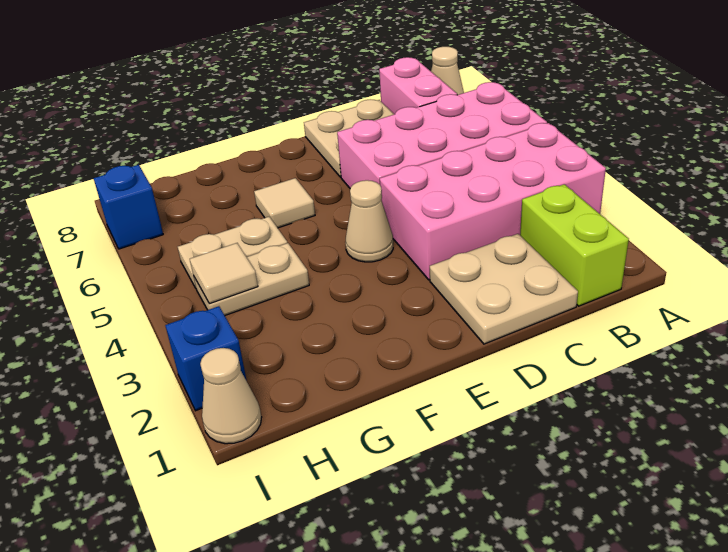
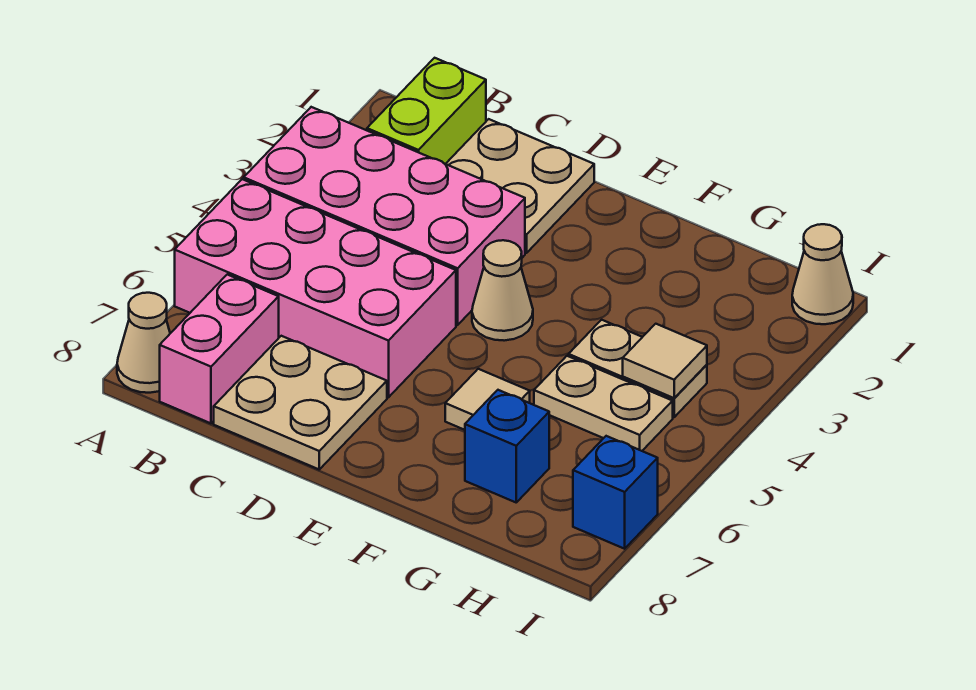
blue 1x1 brick [165,306,247,411] -> blue 1x1 brick moved to [465,390,549,502]

